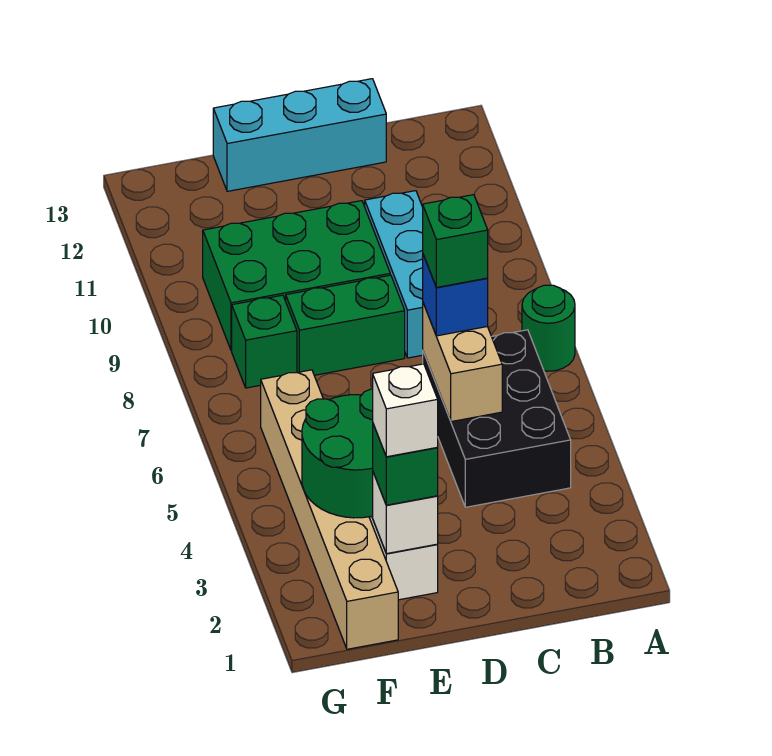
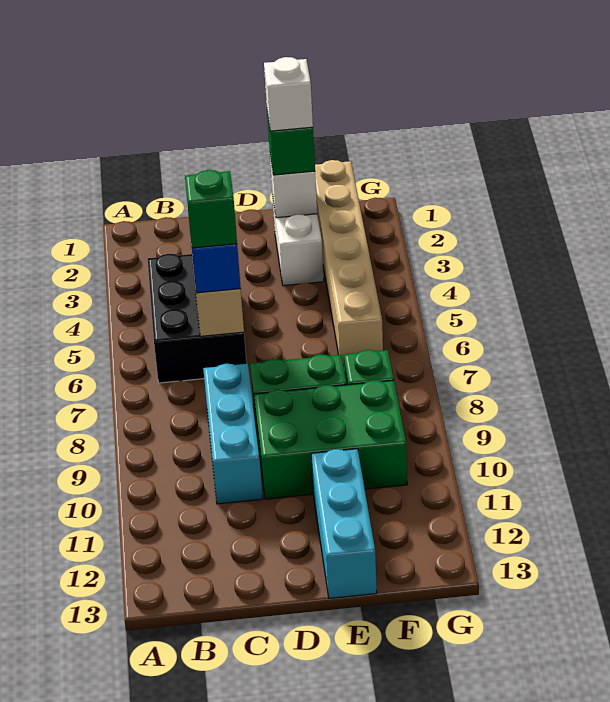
green 1x1 round brick [522,285,575,371] -> none
cyan 1x3 brick [213,79,386,191] -> cyan 1x3 brick turned to [311,449,377,598]
green 2x2 round brick [302,389,373,518] -> none

